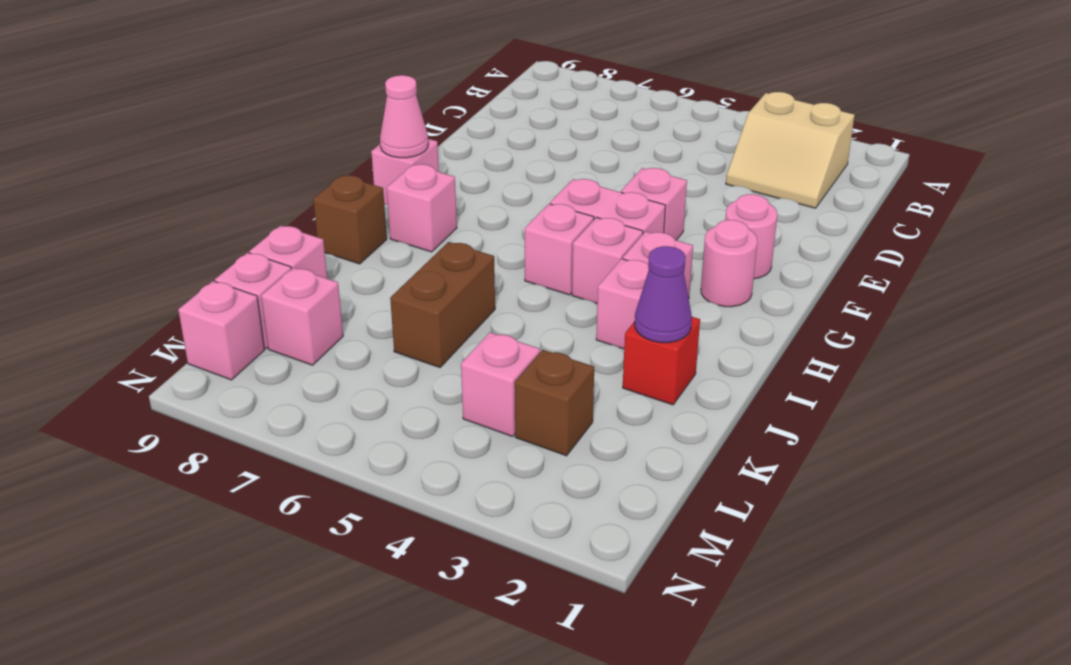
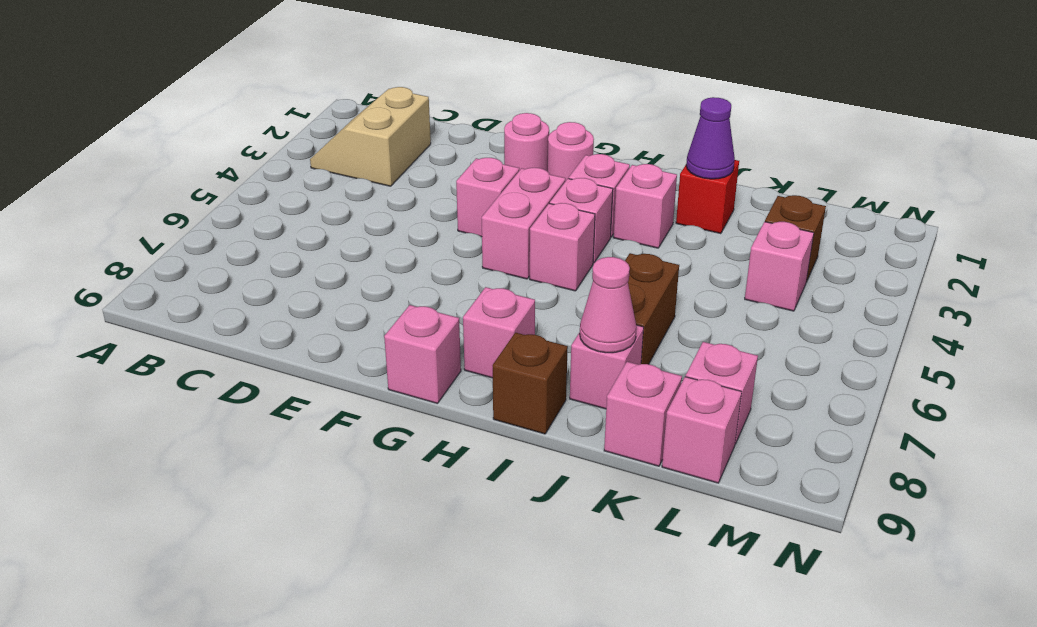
tan 2x2 slope [726,92,855,208] -> tan 2x2 slope turned to [310,87,431,186]
pink 1x1 cone [380,75,428,158] -> pink 1x1 cone moved to [580,257,637,353]
brown 1x2 brick [390,242,495,367] -> brown 1x2 brick turned to [625,253,679,364]
pink 1x1 brick [178,281,264,380] -> pink 1x1 brick moved to [570,325,644,409]

